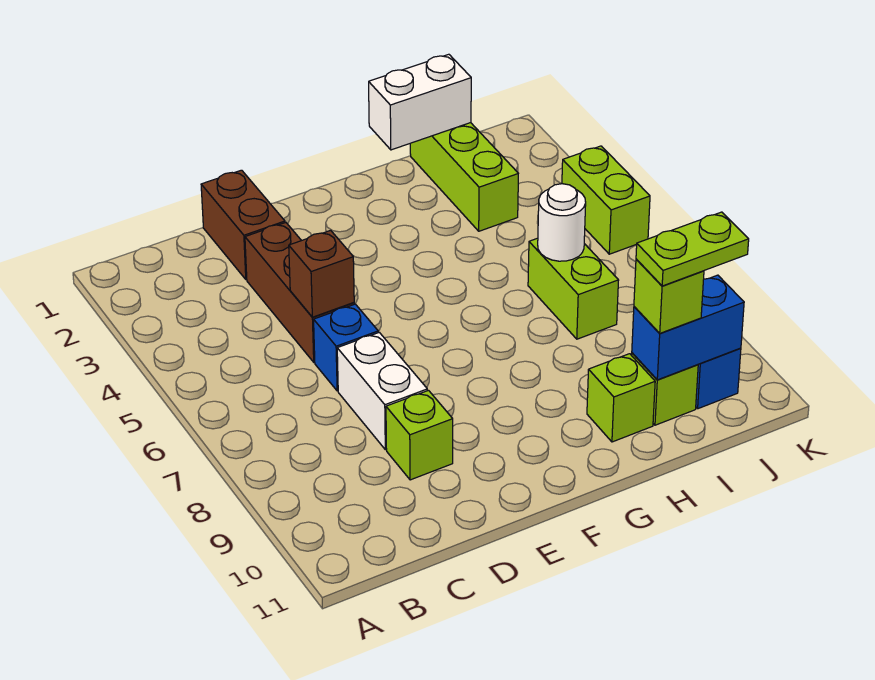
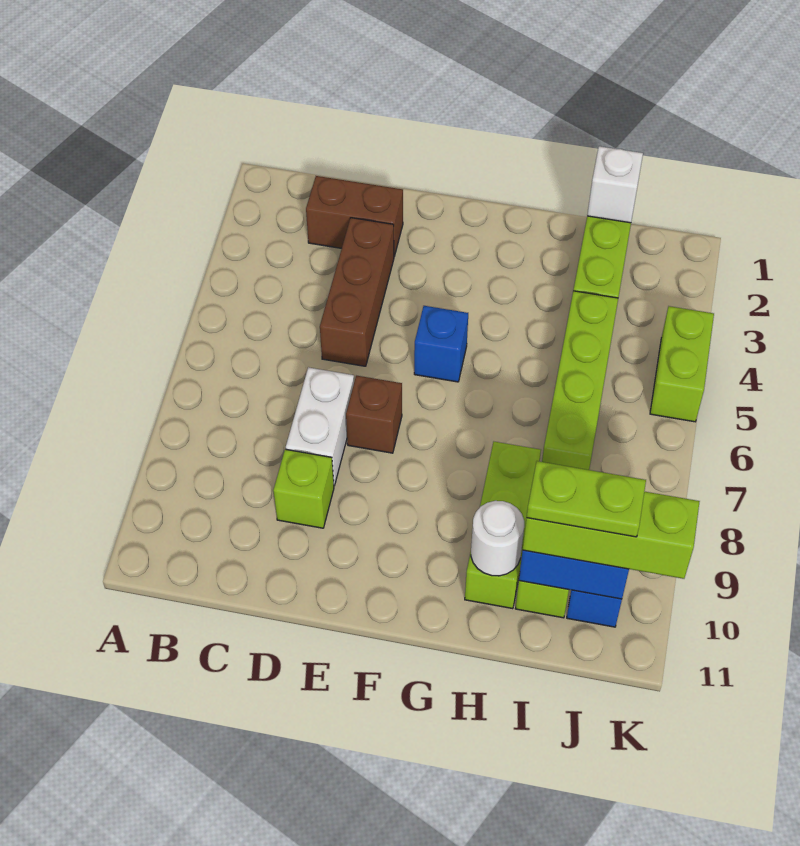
brown 1x2 brick [201,170,285,280] -> brown 1x2 brick turned to [306,176,403,256]
brown 1x1 brick [289,230,354,317] -> brown 1x1 brick moved to [346,376,402,453]
blue 1x1 brick [314,304,378,391] -> blue 1x1 brick moved to [414,306,468,382]
white 1x2 brick [369,54,471,150] -> white 1x1 brick [587,146,643,223]
lime 1x1 brick [587,354,655,442] -> lime 1x3 brick [465,442,541,609]
lime 1x2 brick [528,238,619,339] -> lime 1x4 brick [542,291,618,470]
white 1x1 round brick [538,184,586,261] -> white 1x1 round brick moved to [471,501,524,576]
lime 1x1 brick [634,259,704,333] -> lime 1x3 brick [523,492,700,579]

